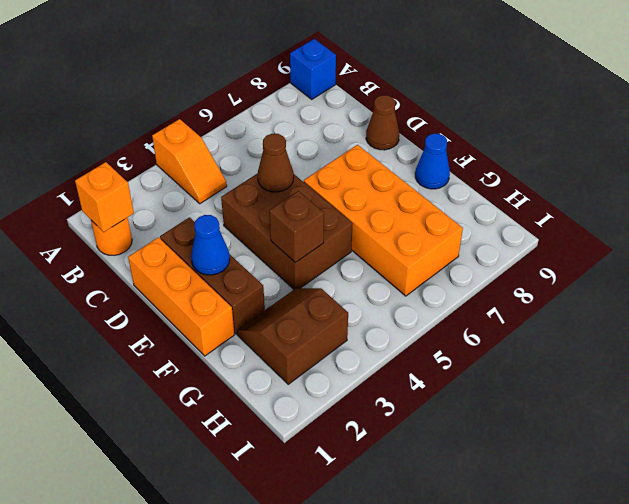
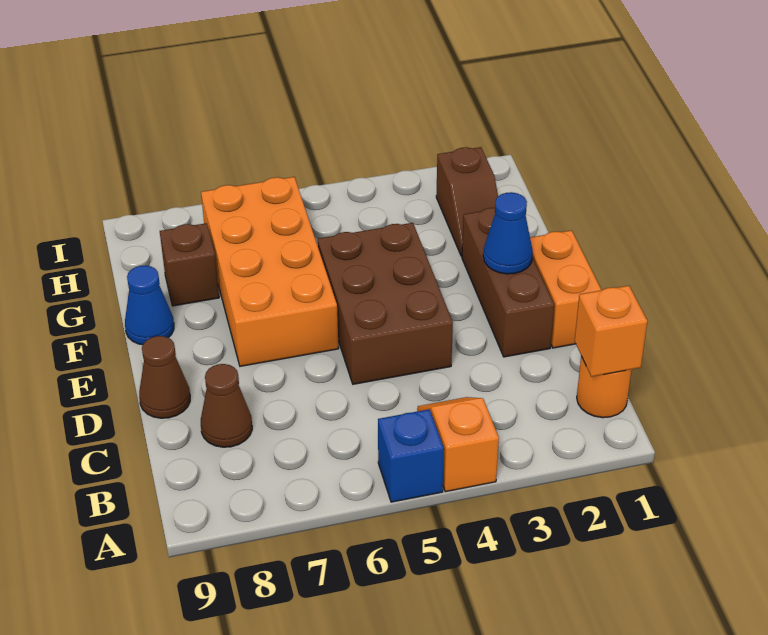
blue 1x1 brick [290,39,336,99] -> blue 1x1 brick moved to [378,409,444,502]
orange 1x3 brick [128,237,234,356] -> orange 1x2 brick [530,230,601,348]
brown 1x1 cone [258,134,294,192] -> brown 1x1 cone moved to [201,364,252,447]
brown 1x1 brick [269,191,324,263] -> brown 1x1 brick moved to [160,223,219,306]
brown 2x2 slope [237,288,348,384] -> brown 1x2 slope [436,147,498,257]

